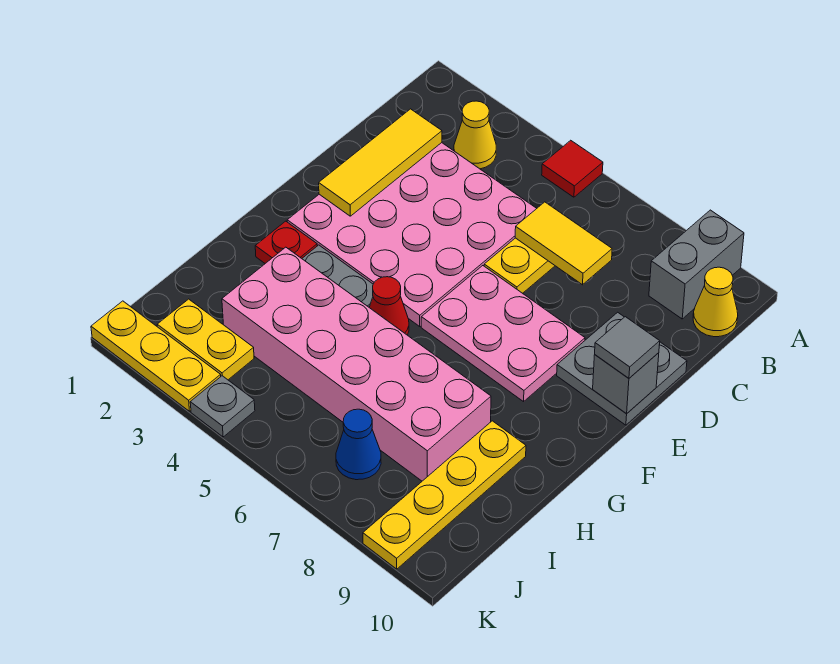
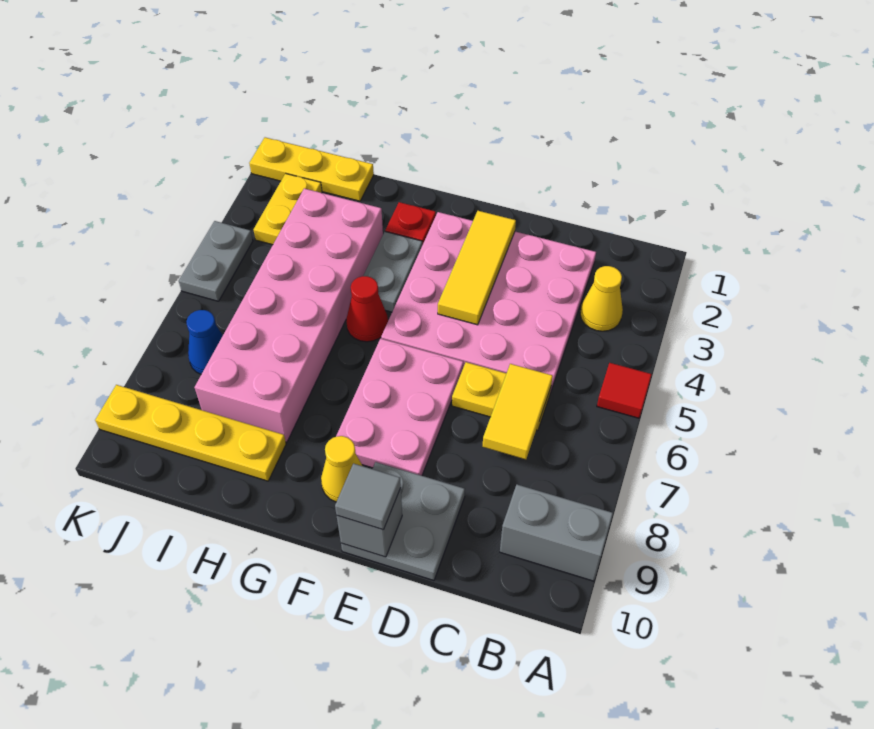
yellow 1x1 cone [693,267,738,337] -> yellow 1x1 cone moved to [321,436,363,502]
yellow 1x3 tile [319,109,442,216] -> yellow 1x3 tile turned to [438,211,516,325]
yellow 1x3 plate [91,301,221,411] -> yellow 1x3 plate turned to [249,137,374,201]
grey 1x1 plate [190,376,255,437] -> grey 1x2 plate [179,221,253,301]

